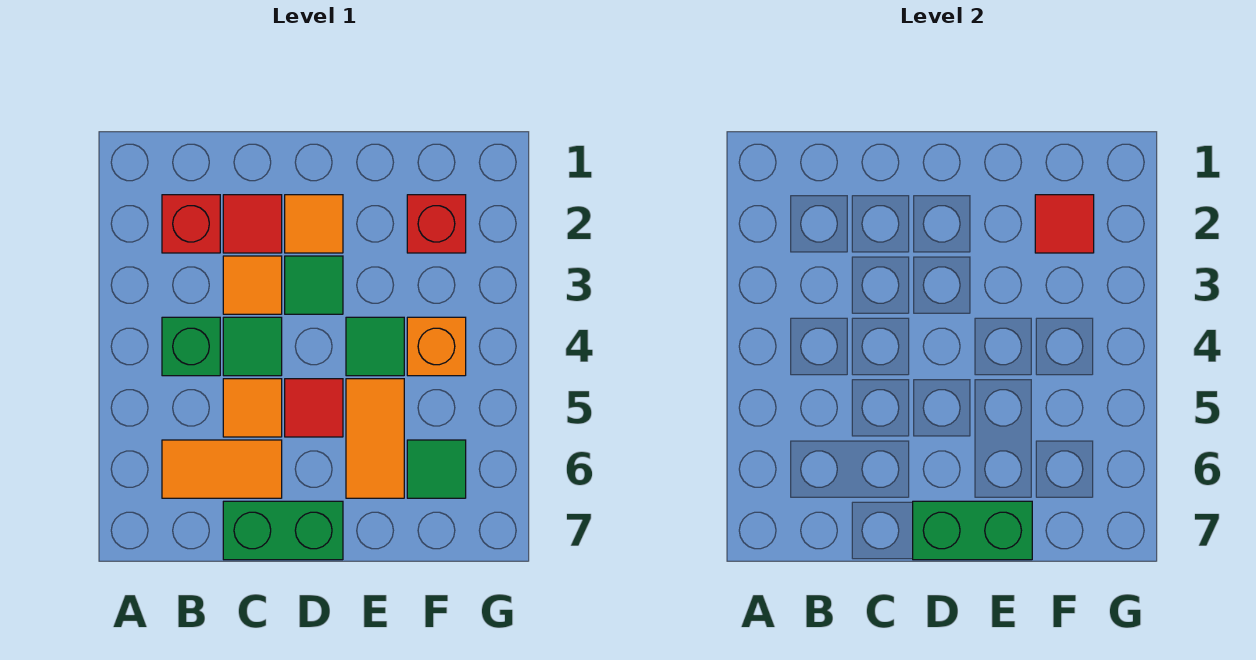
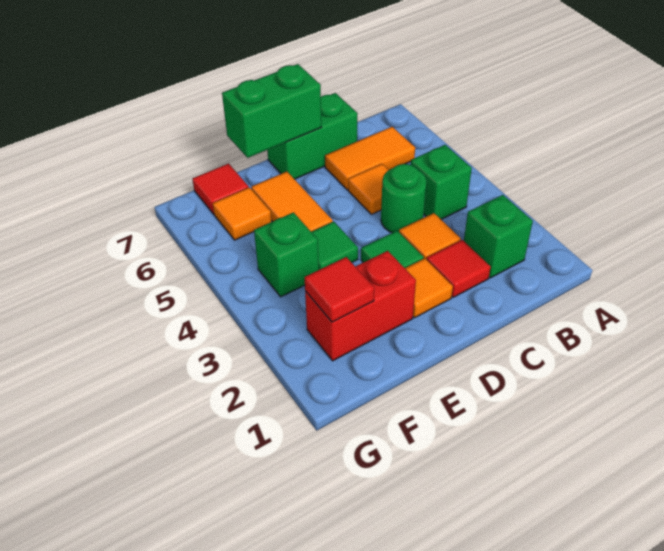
red 1x1 brick [162,195,220,253] -> green 1x1 brick [464,195,533,278]
green 1x1 tile [223,317,282,376] -> green 1x1 round brick [381,164,426,233]
red 1x1 tile [285,379,343,437] -> red 1x1 tile moved to [192,164,249,214]
red 1x1 brick [407,195,466,253] -> red 1x2 brick [305,251,416,361]
orange 1x1 brick [407,317,466,376] -> green 1x1 brick [254,212,319,297]
green 1x1 tile [407,440,466,498] -> orange 1x1 tile [213,187,271,240]

